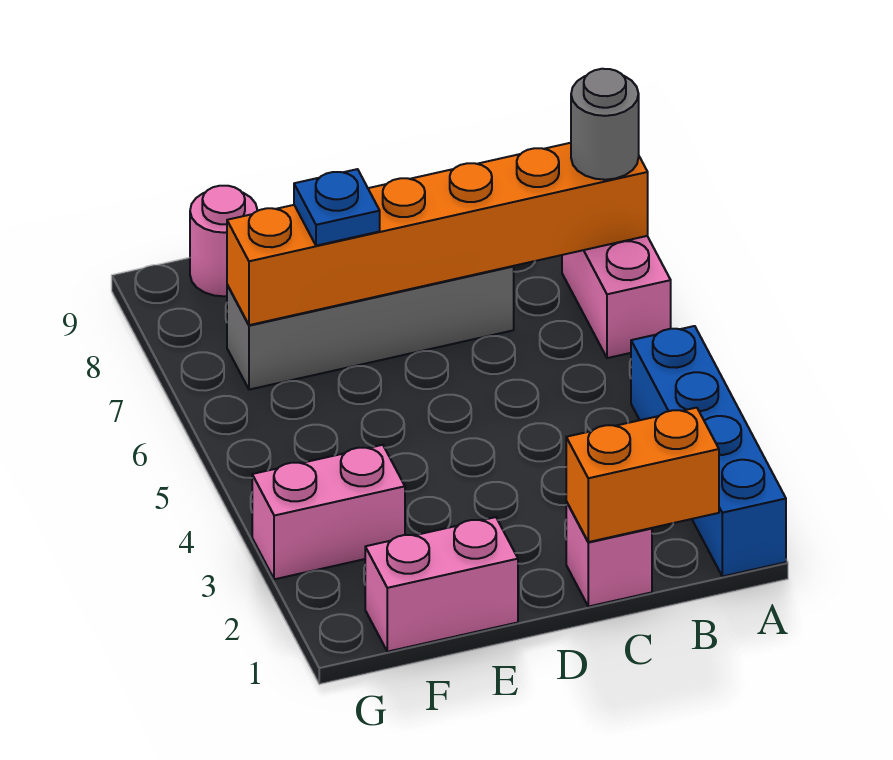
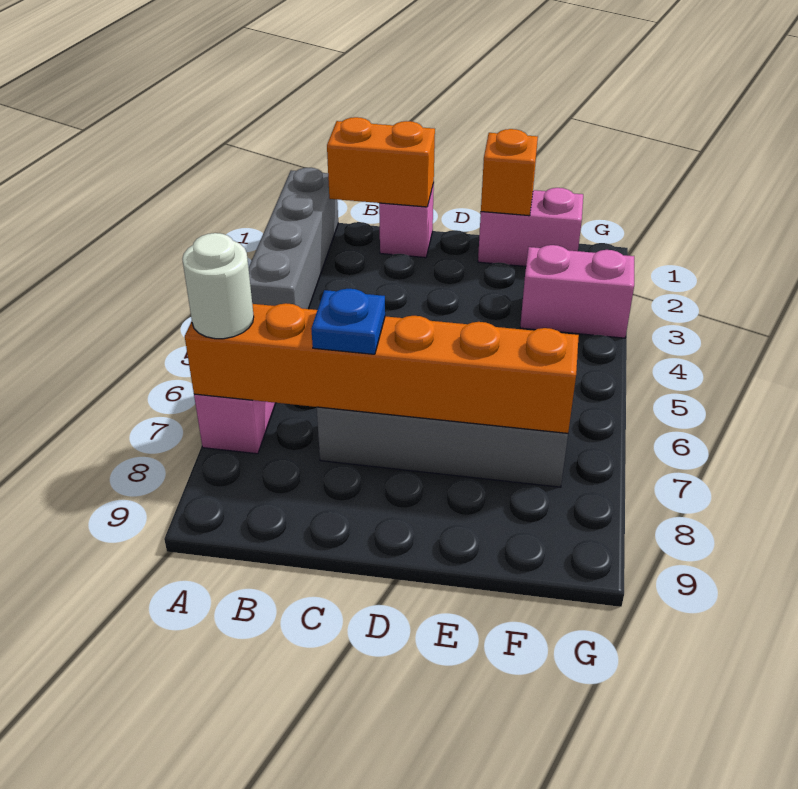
blue 1x4 brick [631,326,786,576] -> grey 1x4 brick [249,168,338,309]
grey 1x1 round brick [571,69,639,180] -> white 1x1 round brick [182,233,254,339]
none -> orange 1x1 brick [481,129,538,216]
blue 1x1 plate [294,169,380,246] -> blue 1x1 plate moved to [311,289,385,354]
pink 1x1 round brick [190,186,257,296] -> none

